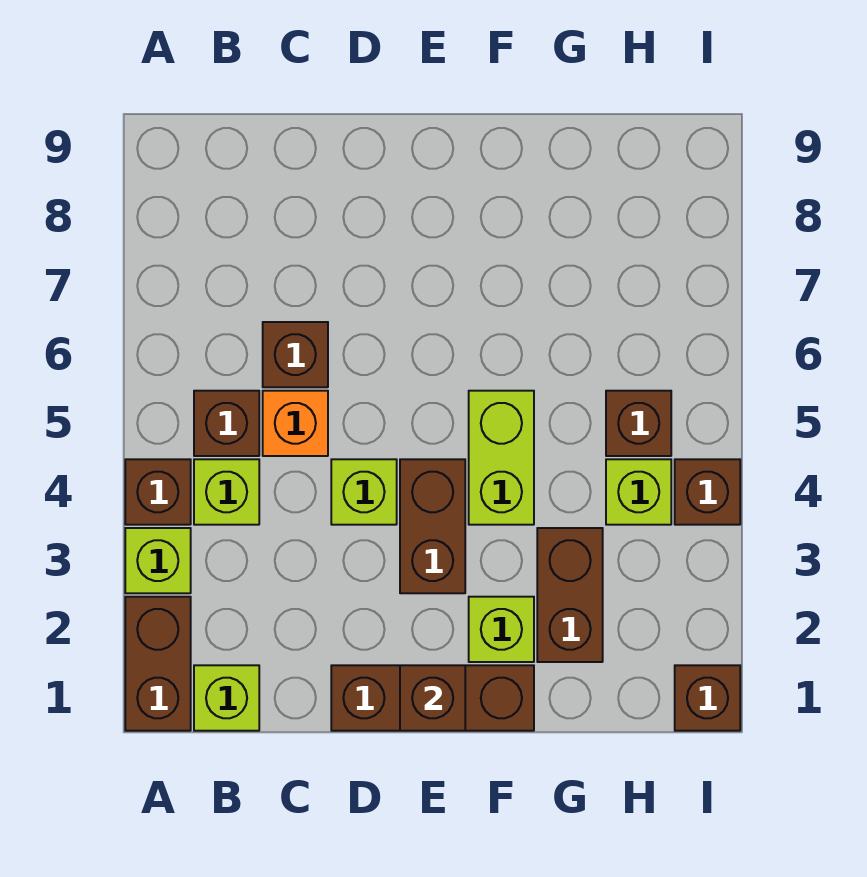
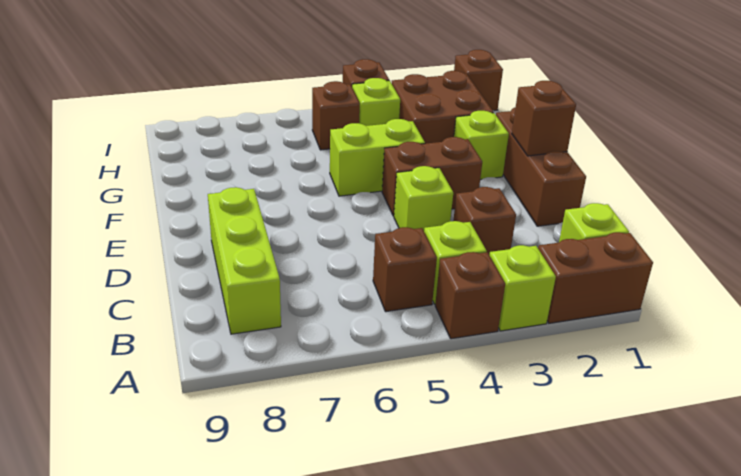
none -> lime 1x3 brick [208,187,281,334]
orange 1x1 brick [263,391,328,456] -> none
brown 1x1 brick [263,322,328,387] -> brown 1x1 brick moved to [453,187,516,255]
brown 1x2 brick [537,528,603,662] -> brown 2x2 brick [392,71,493,144]

